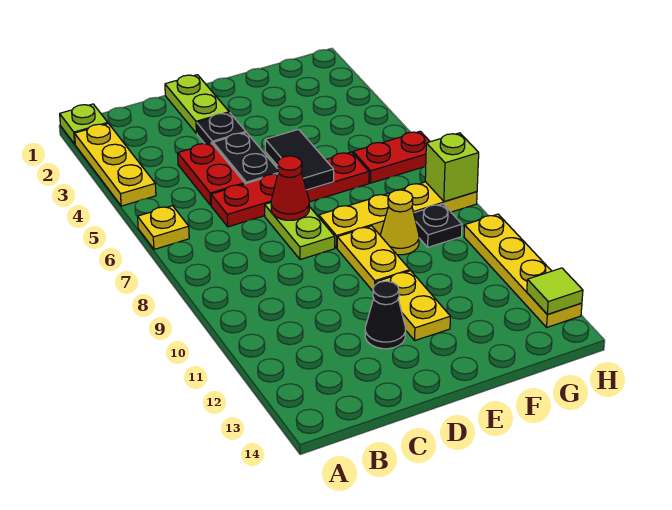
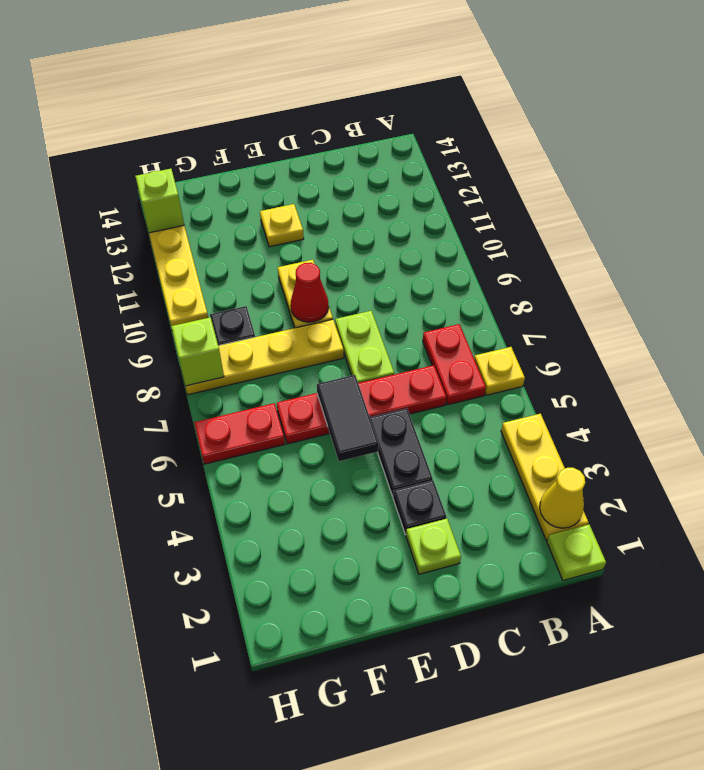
red 1x2 plate [178,143,245,205] -> red 1x2 plate moved to [423,324,486,405]
lime 1x2 plate [165,75,229,134] -> lime 1x1 plate [406,519,461,574]
red 1x1 cone [271,156,309,220] -> red 1x1 cone moved to [291,263,329,322]
black 1x1 cone [365,281,406,349] -> none
yellow 1x2 plate [376,271,450,340] -> yellow 1x1 plate [260,204,304,247]
yellow 1x1 cone [381,190,419,255] -> yellow 1x1 cone moved to [540,468,585,528]
lime 1x1 tile [527,268,583,314] -> lime 1x1 brick [135,169,184,233]

